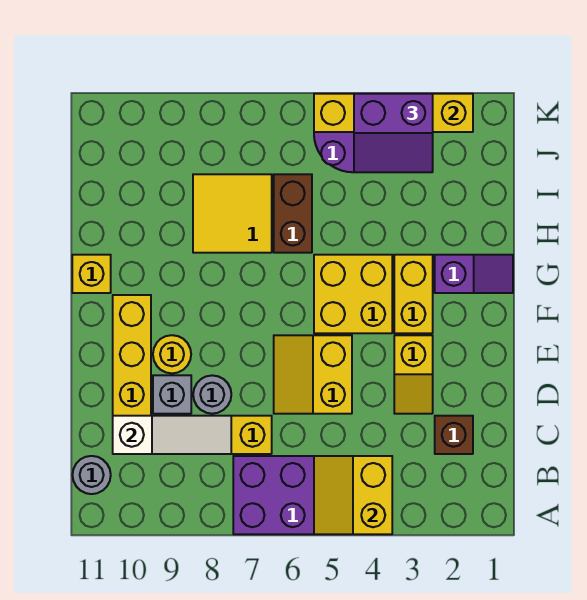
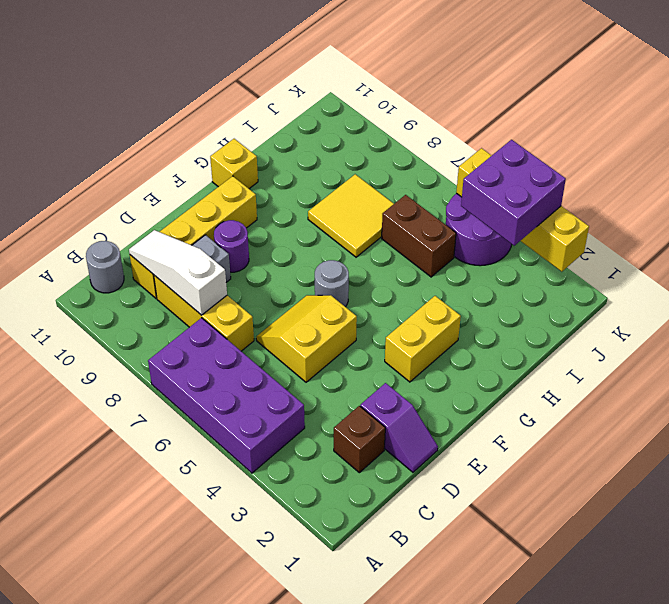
yellow 2x2 slope [314,456,392,534] -> none
white 1x3 slope [113,416,231,454] -> white 1x3 slope turned to [129,230,227,315]
yellow 1x2 slope [394,335,433,414] -> none
grey 1x1 round brick [193,375,231,414] -> grey 1x1 round brick moved to [315,260,349,307]
yellow 1x1 round brick [153,335,191,373] -> purple 1x1 round brick [214,220,249,272]
yellow 2x2 brick [314,255,392,333] -> none
purple 1x2 slope [435,255,513,293] -> purple 1x2 slope moved to [360,383,438,472]
brown 1x2 brick [274,174,312,253] -> brown 1x2 brick turned to [382,195,456,277]
purple 2x2 slope [354,94,433,172] -> purple 2x2 brick [461,140,566,246]

